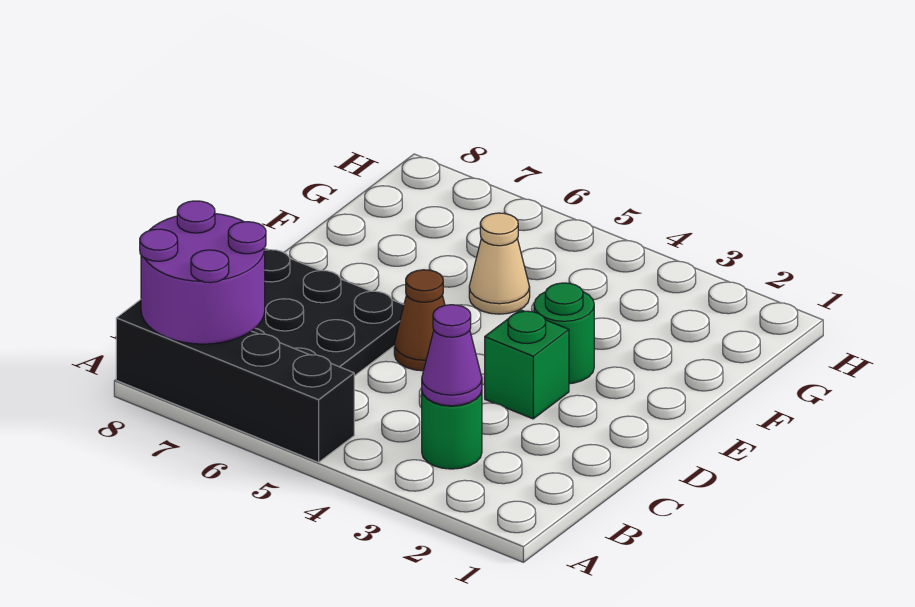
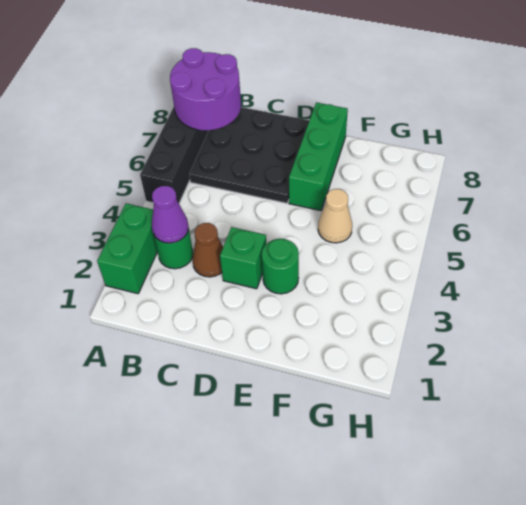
none -> green 1x2 brick [97,203,157,294]
brown 1x1 cone [394,270,445,371] -> brown 1x1 cone moved to [192,223,223,277]
none -> green 1x3 brick [289,102,348,211]

